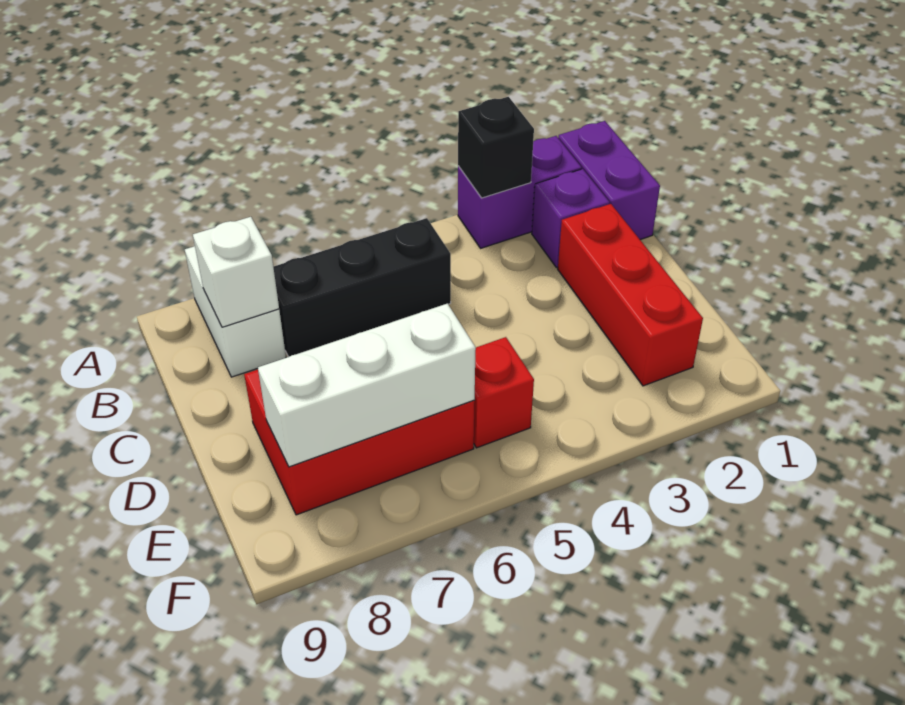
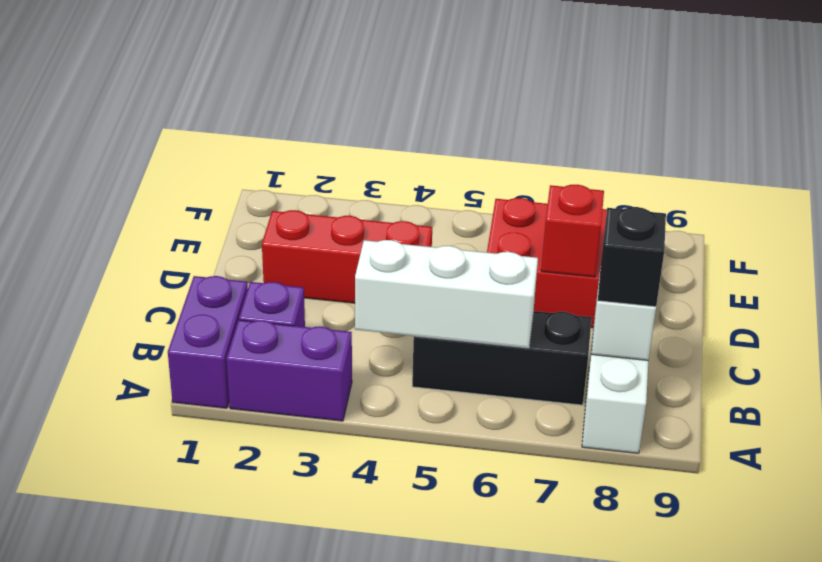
black 1x1 brick [458,97,534,198] -> black 1x1 brick moved to [598,207,666,307]
red 1x3 brick [558,204,703,386] -> red 1x3 brick turned to [262,210,432,303]
red 1x1 brick [474,337,534,448] -> red 1x1 brick moved to [541,185,604,277]
white 1x3 brick [258,304,476,467] -> white 1x3 brick moved to [355,240,538,348]

